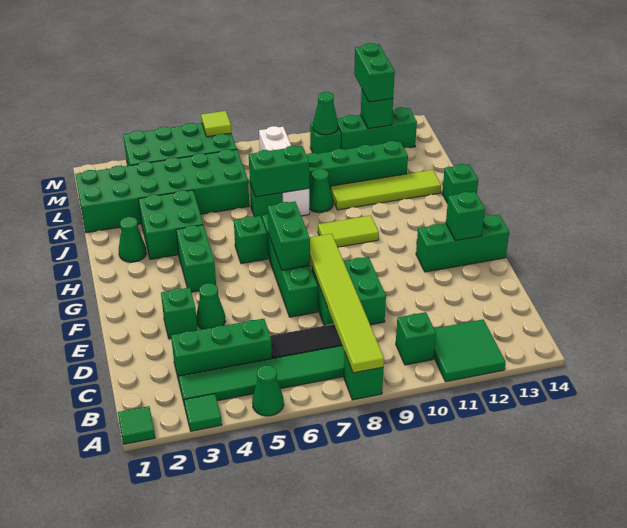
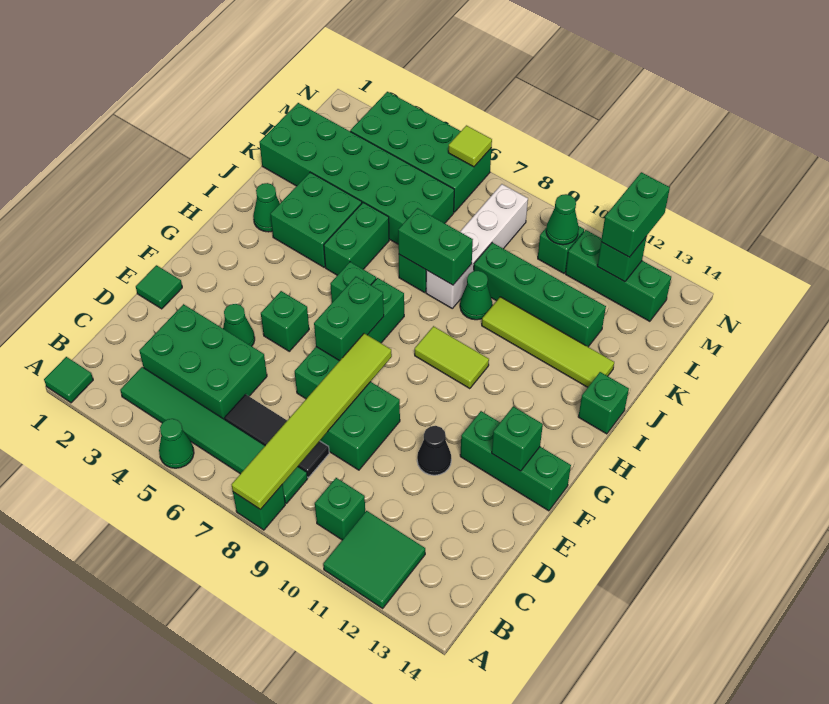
green 1x1 tile [184,394,222,431] -> green 1x1 tile moved to [136,265,182,309]
green 1x3 brick [171,319,272,380] -> green 2x3 brick [139,304,267,419]
green 1x1 brick [161,288,197,339] -> green 1x1 brick moved to [261,291,309,351]
none -> black 1x1 cone [417,426,451,475]
green 1x2 brick [176,225,216,292] -> green 1x2 brick moved to [324,202,389,275]

